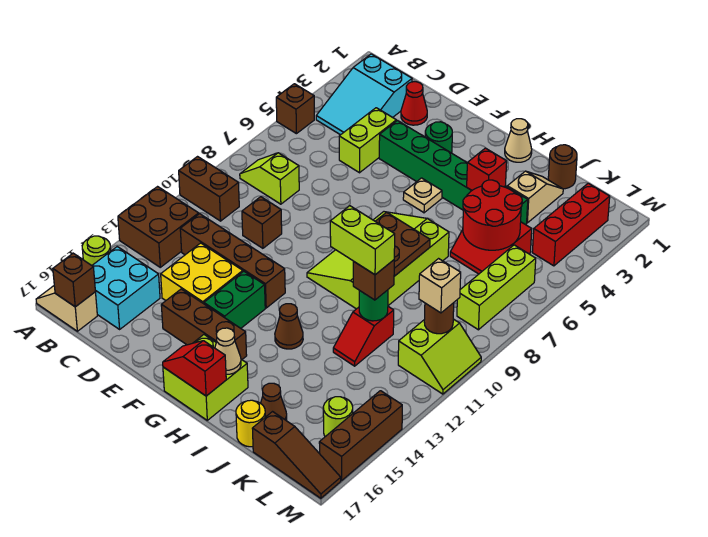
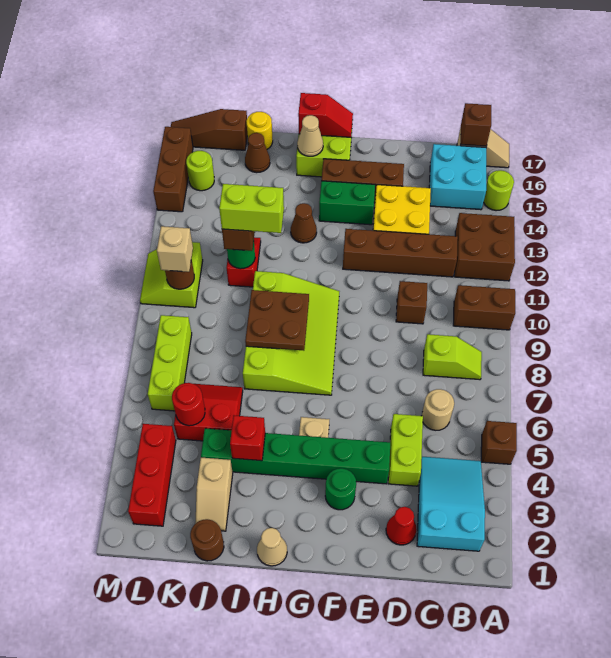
none -> tan 1x1 round brick [422,389,454,430]
green 1x2 brick [204,271,265,328] -> green 1x2 brick turned to [319,181,375,225]
red 2x2 round brick [463,180,522,250] -> red 1x1 round brick [172,383,205,426]

